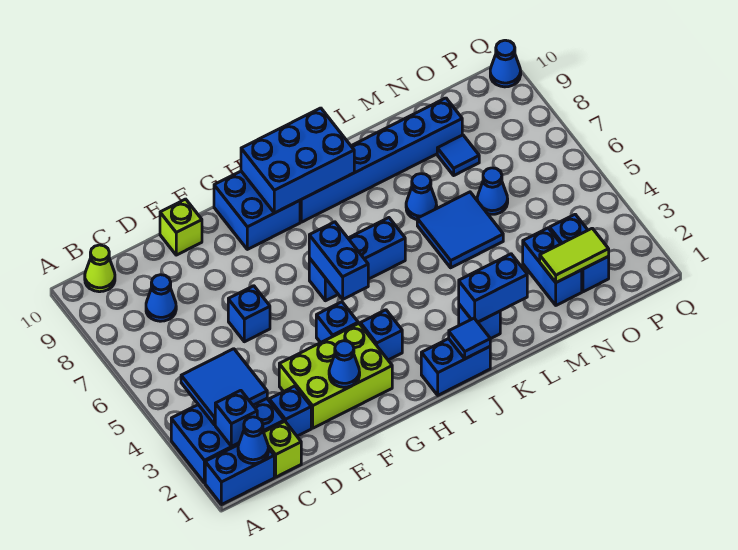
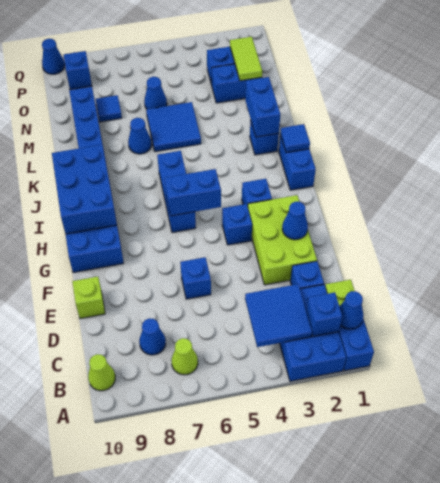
none -> lime 1x1 cone [171,338,198,375]
none -> blue 1x1 brick [64,51,92,90]

